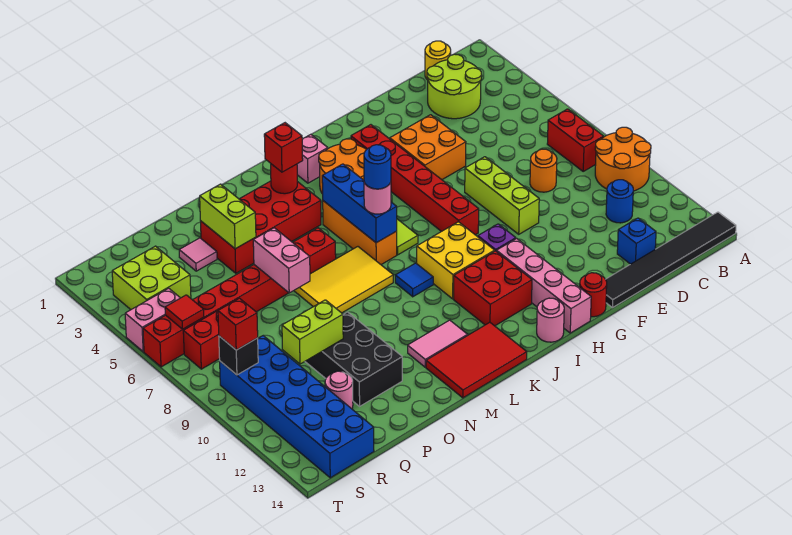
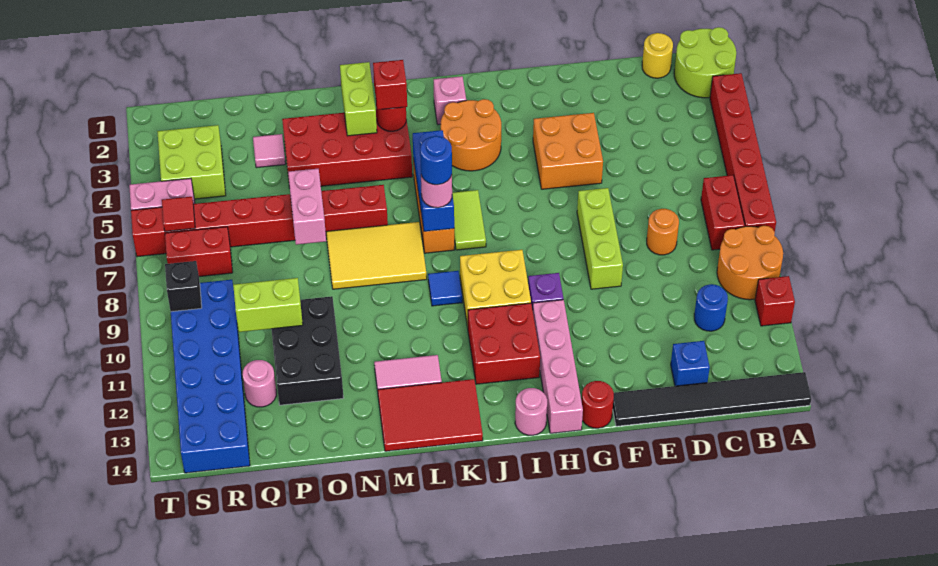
lime 2x2 round brick [427,54,482,119] -> lime 2x2 round brick moved to [674,27,736,98]
red 1x6 brick [351,125,479,235] -> red 1x6 brick moved to [710,73,776,232]
lime 1x2 brick [200,184,256,249] -> lime 1x2 brick moved to [340,62,377,136]
red 1x1 brick [218,298,258,350] -> red 1x1 brick moved to [755,276,795,326]

